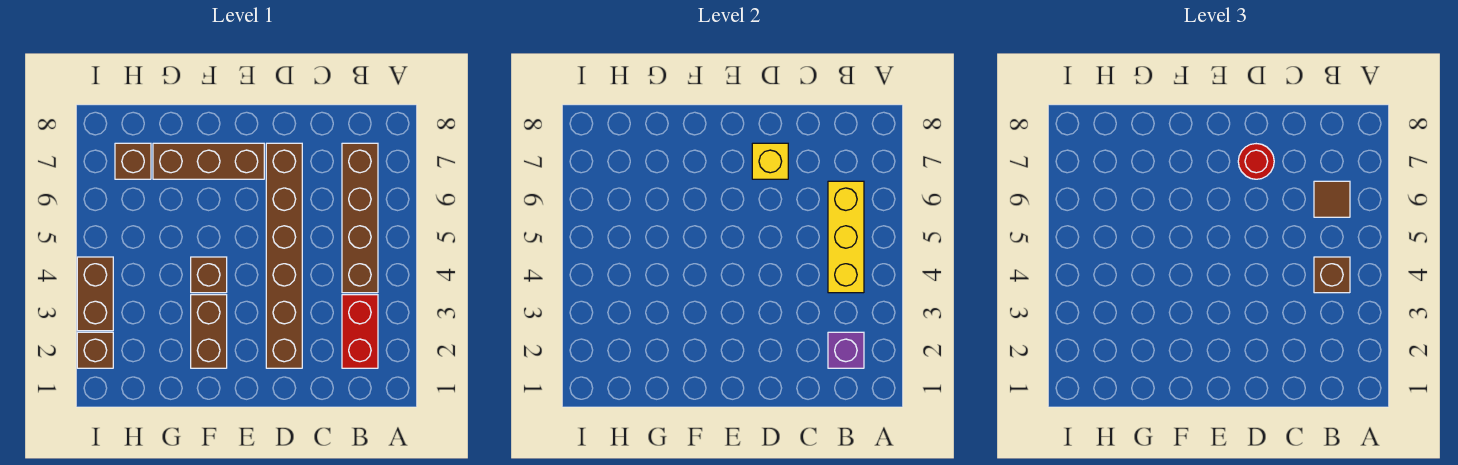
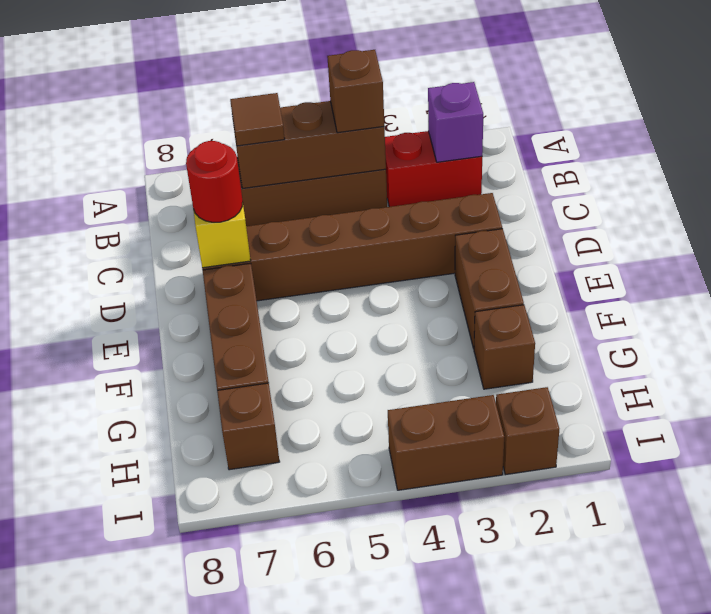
yellow 1x3 brick [828,181,864,293] -> brown 1x3 brick [233,101,386,188]
brown 1x2 brick [191,295,227,368] -> brown 1x2 brick turned to [455,229,524,349]
brown 1x1 brick [191,257,227,293] -> brown 1x1 brick moved to [474,305,535,389]

